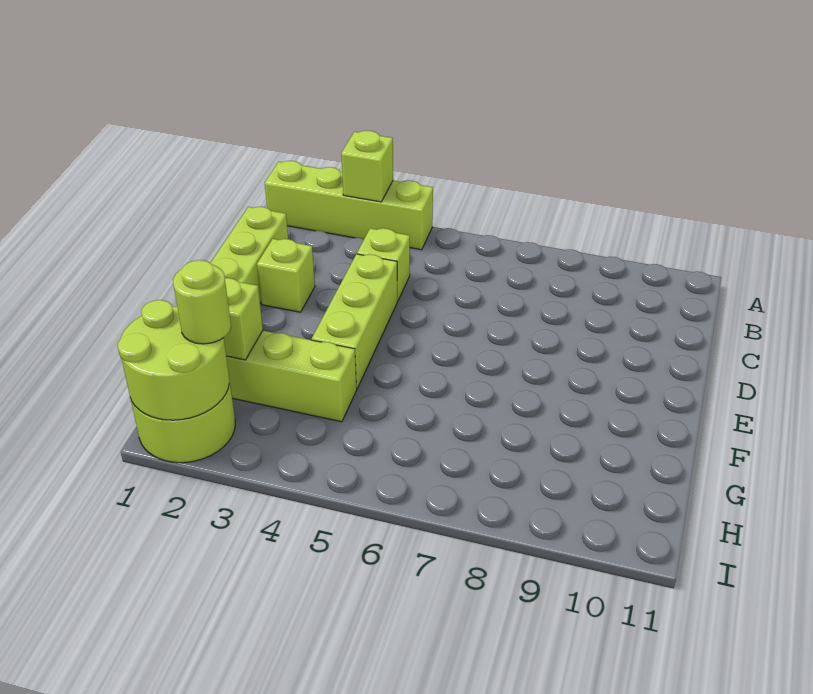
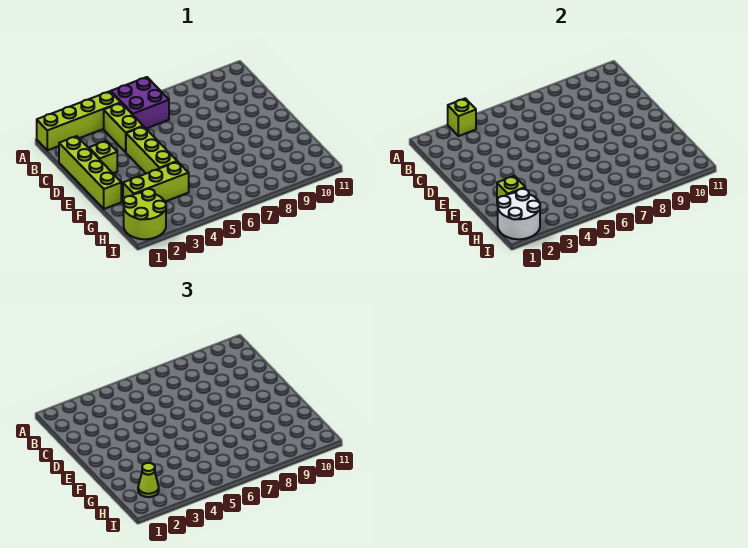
none -> purple 2x2 brick [111,77,169,128]
lime 1x1 brick [357,228,410,301] -> lime 1x2 brick [104,103,143,152]
lime 2x2 round brick [118,300,229,420] -> white 2x2 round brick [497,189,540,239]
lime 1x1 round brick [173,260,231,344] -> lime 1x1 cone [138,463,159,497]

